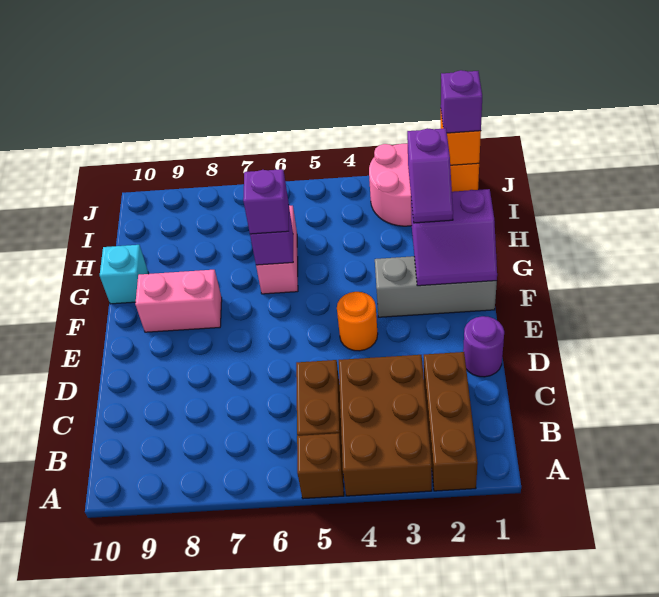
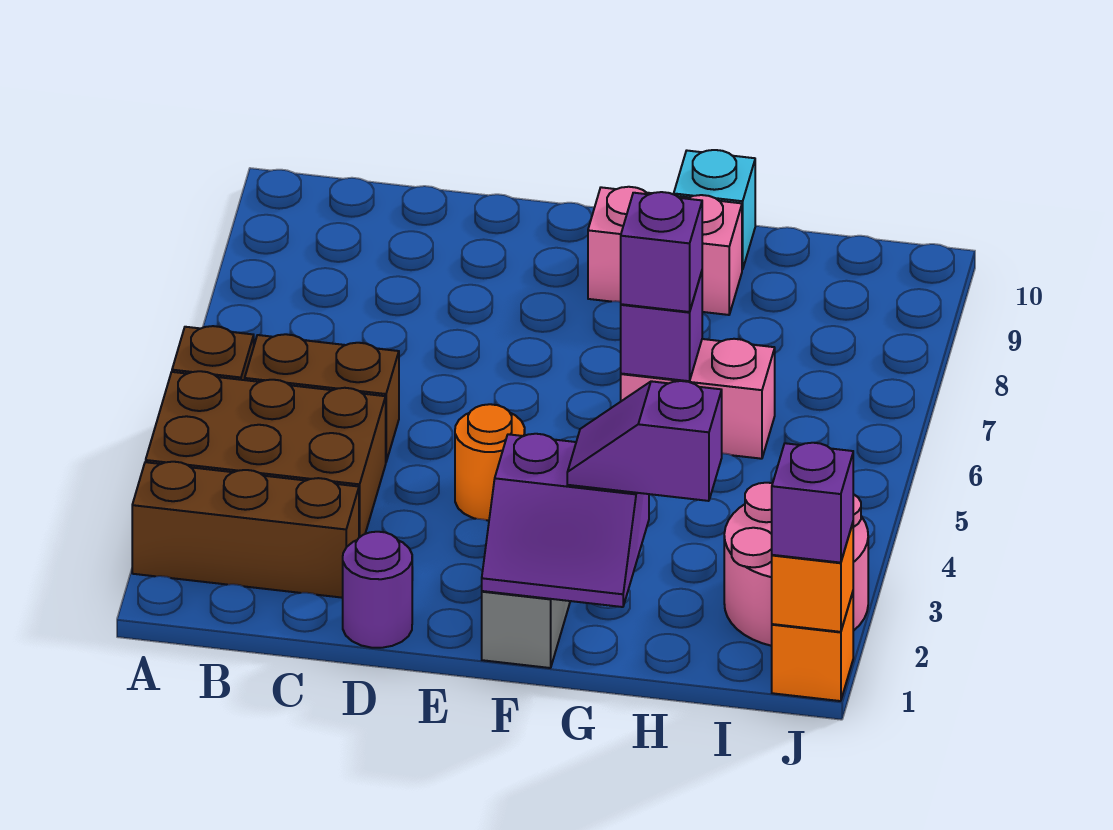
purple 2x2 slope [411,189,497,286] -> purple 2x2 slope turned to [482,434,649,607]
pink 1x2 brick [135,270,222,332] -> pink 1x2 brick turned to [588,187,742,315]

